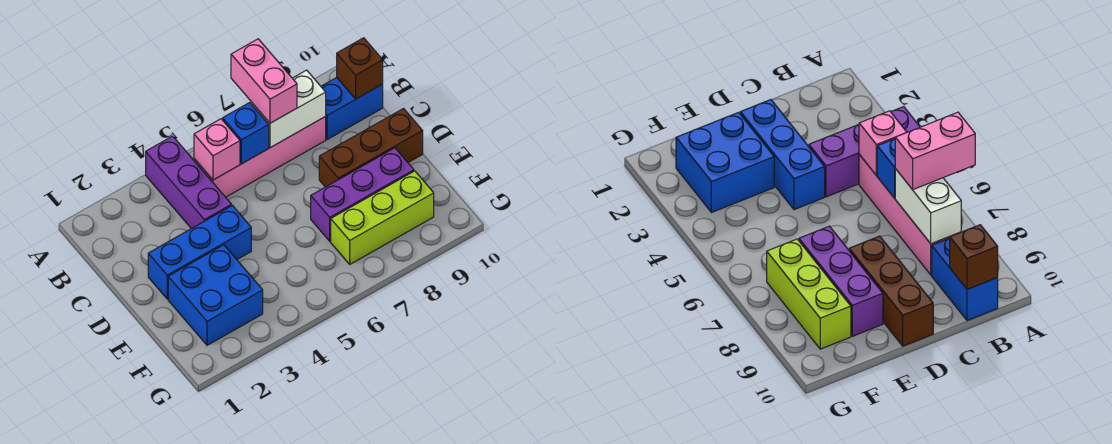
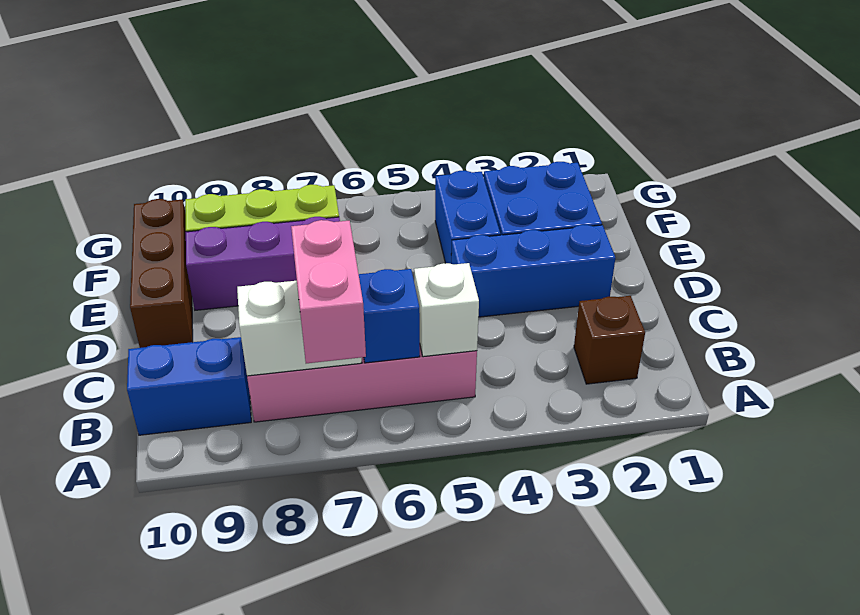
purple 1x3 brick [146,136,232,229] -> none
pink 1x1 brick [194,119,240,180] -> white 1x1 brick [414,263,479,357]
brown 1x1 brick [337,38,383,99] -> brown 1x1 brick moved to [574,296,645,384]
brown 1x3 brick [319,109,423,187] -> brown 1x3 brick turned to [130,199,193,348]
none -> blue 1x2 brick [435,171,500,264]

